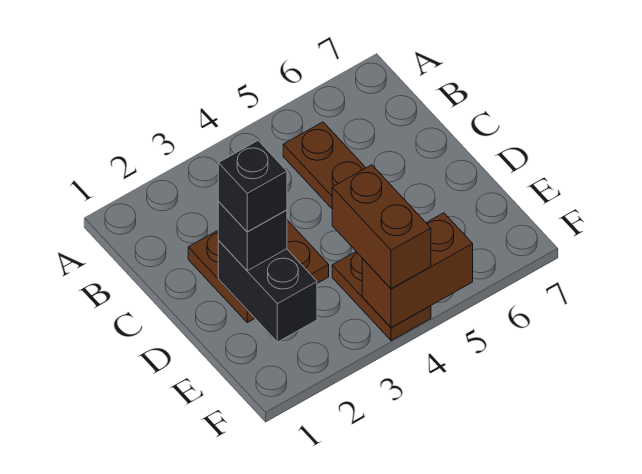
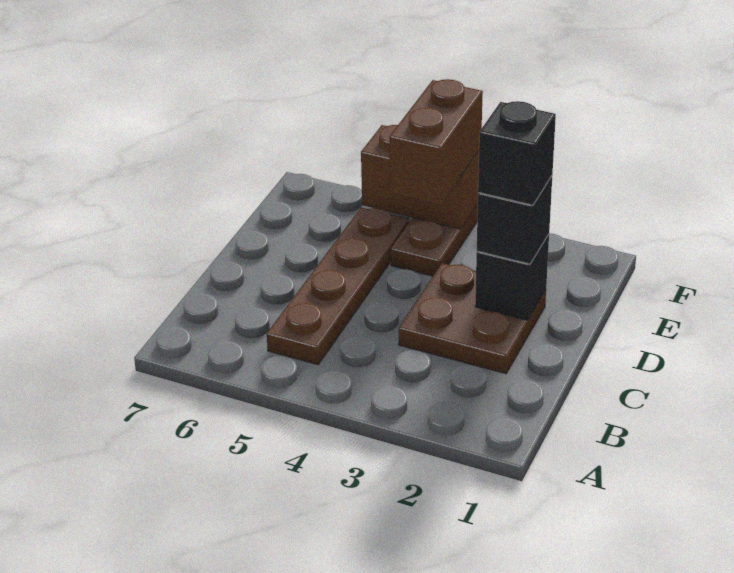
black 1x2 brick [218,241,317,342] -> black 1x1 brick [475,234,549,320]

